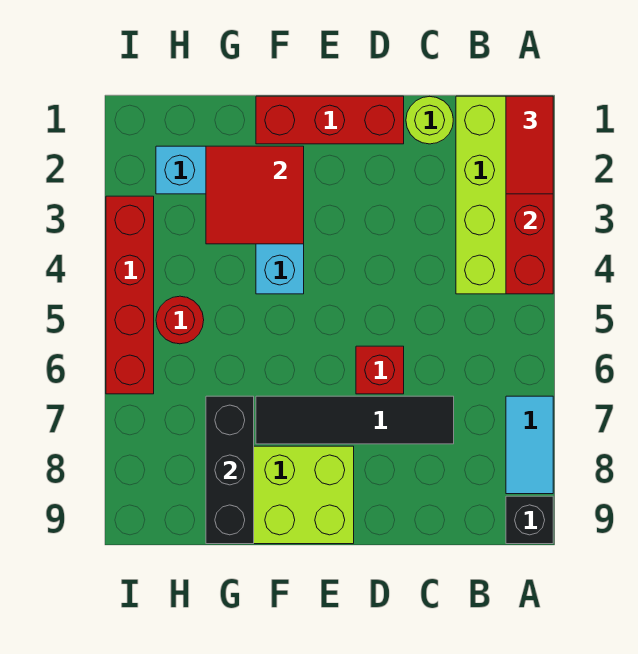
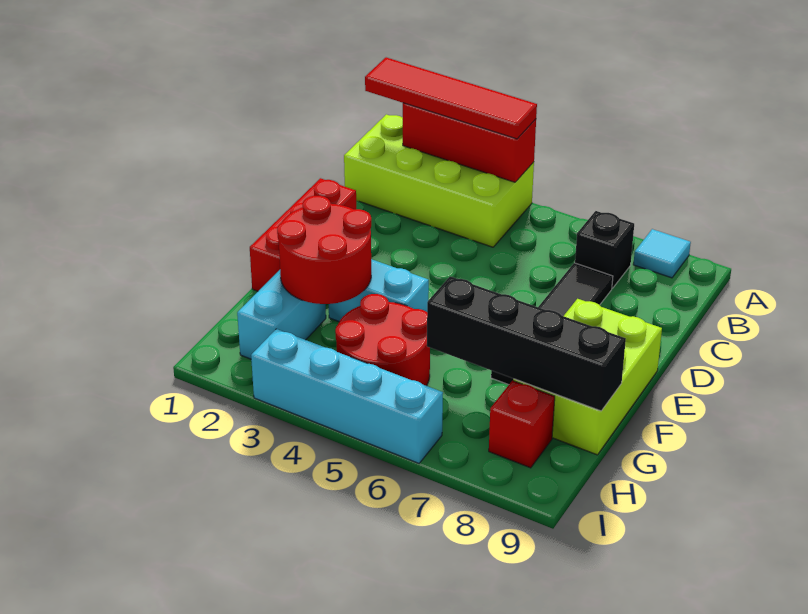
red 1x2 tile [506,96,553,194] -> red 1x4 tile [365,57,537,139]
cyan 1x2 tile [506,396,553,494] -> cyan 1x1 tile [633,229,691,278]
black 1x1 brick [506,496,553,544] -> black 1x1 brick moved to [575,211,634,288]
lime 1x1 round brick [406,96,453,144] -> none
red 1x1 brick [356,346,404,394] -> red 1x1 brick moved to [489,381,555,468]
red 2x2 tile [206,146,304,244] -> red 2x2 round brick [277,196,371,304]
black 1x3 brick [206,396,254,544] -> black 1x4 brick [427,276,626,411]
red 1x1 round brick [156,296,204,344] -> red 2x2 round brick [335,294,430,386]
red 1x4 brick [106,196,154,394] -> cyan 1x4 brick [251,329,443,463]

